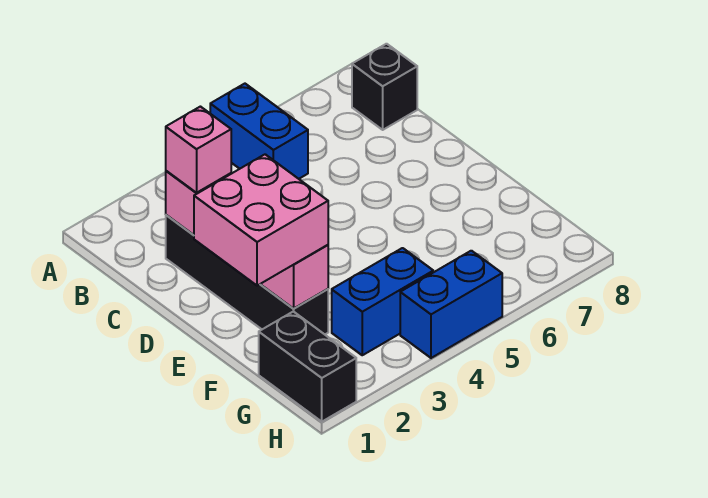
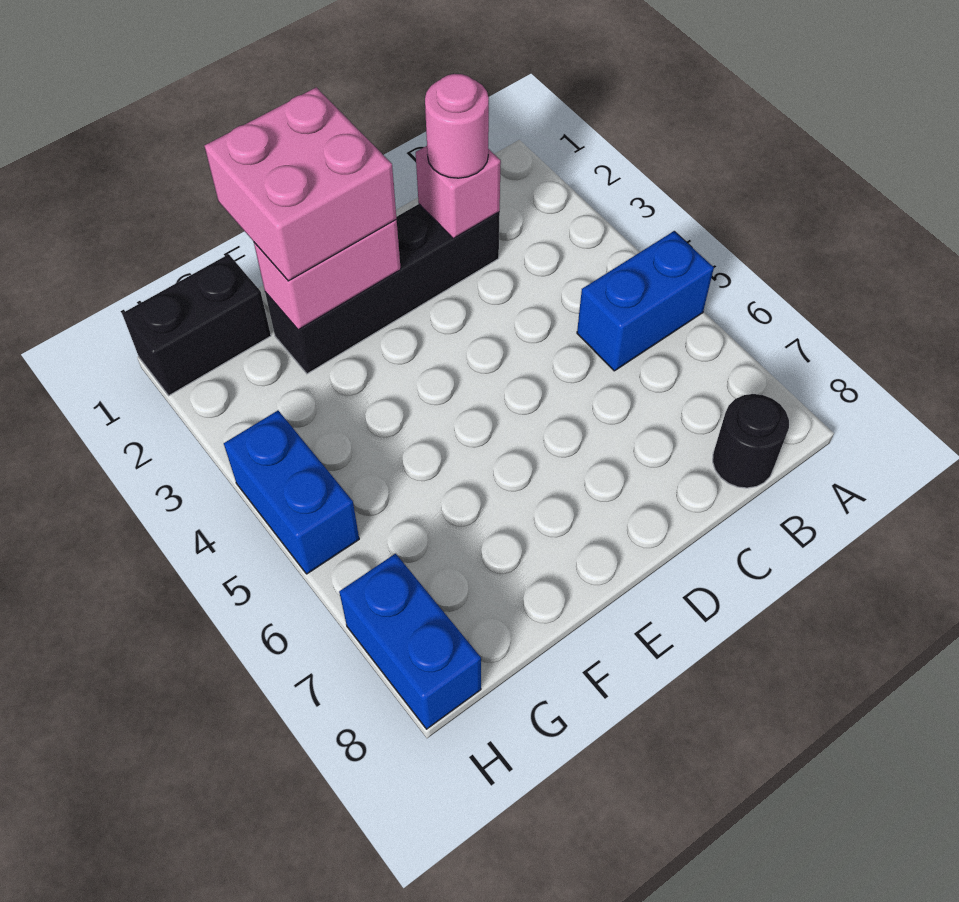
black 1x1 brick [352,44,417,130] -> black 1x1 round brick [713,394,789,488]
pink 1x1 brick [166,107,231,193] -> pink 1x1 round brick [425,74,489,178]
blue 1x2 brick [332,248,433,355] -> blue 1x2 brick moved to [339,554,481,729]

